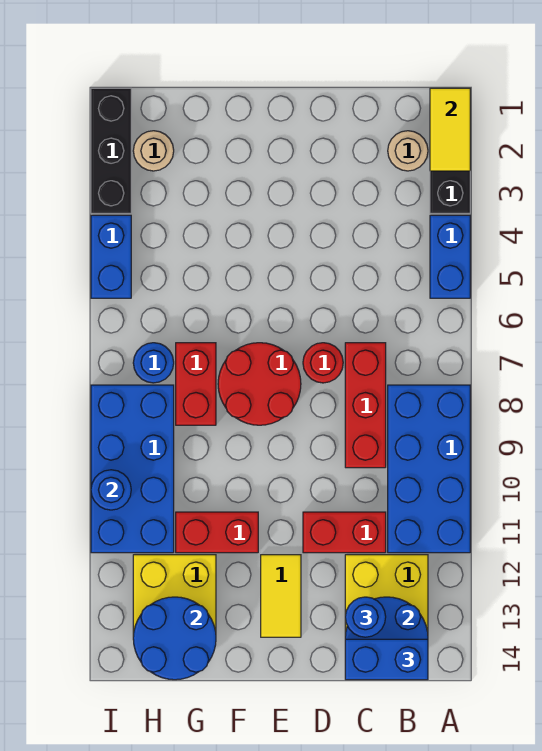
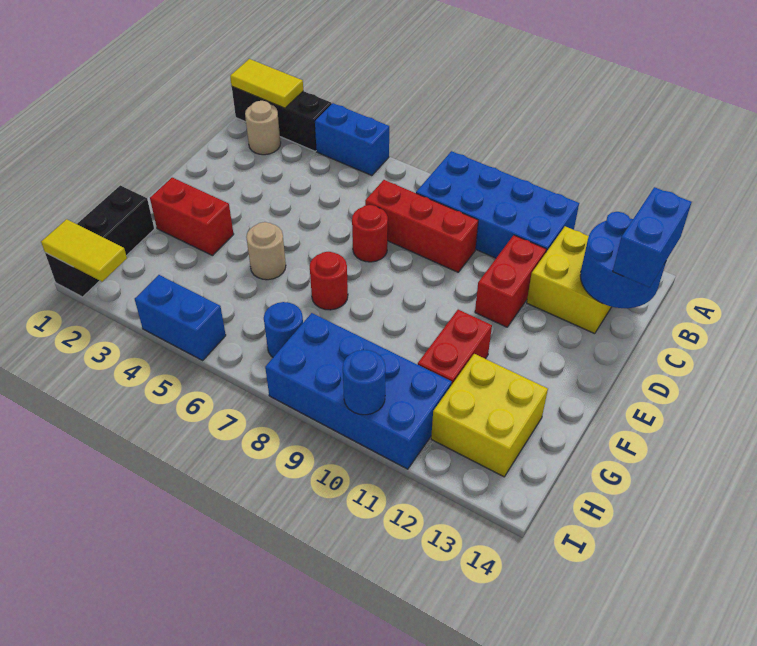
blue 1x1 round brick [345,597,386,637] -> none
red 2x2 round brick [218,343,301,425] -> red 1x1 round brick [310,252,348,310]
yellow 1x2 tile [261,555,301,637] -> yellow 1x2 tile moved to [41,219,127,282]
red 1x2 brick [176,343,216,425] -> red 1x2 brick moved to [150,178,234,256]
blue 2x2 round brick [133,597,216,680] -> none
tan 1x1 round brick [133,131,174,171] -> tan 1x1 round brick moved to [246,222,286,280]
black 1x3 brick [91,88,131,213] -> black 1x3 brick turned to [45,185,154,297]

